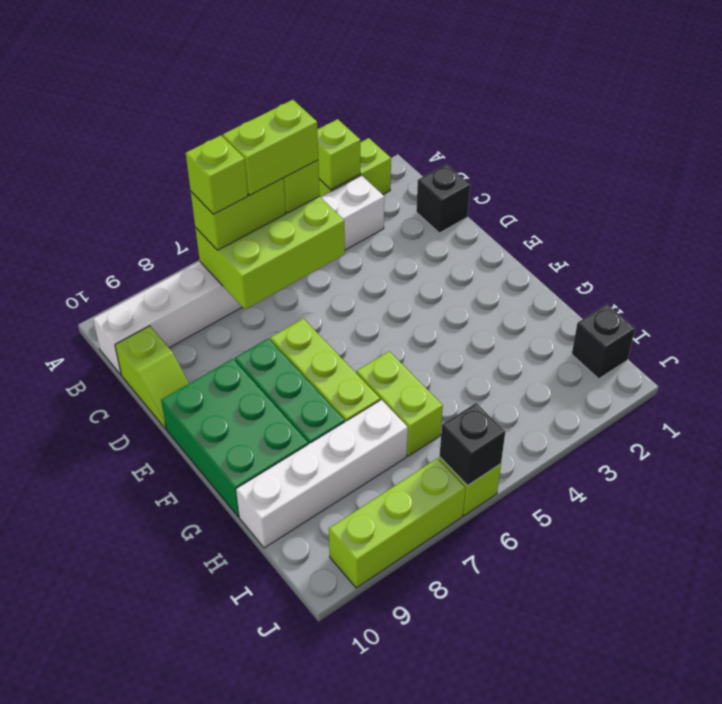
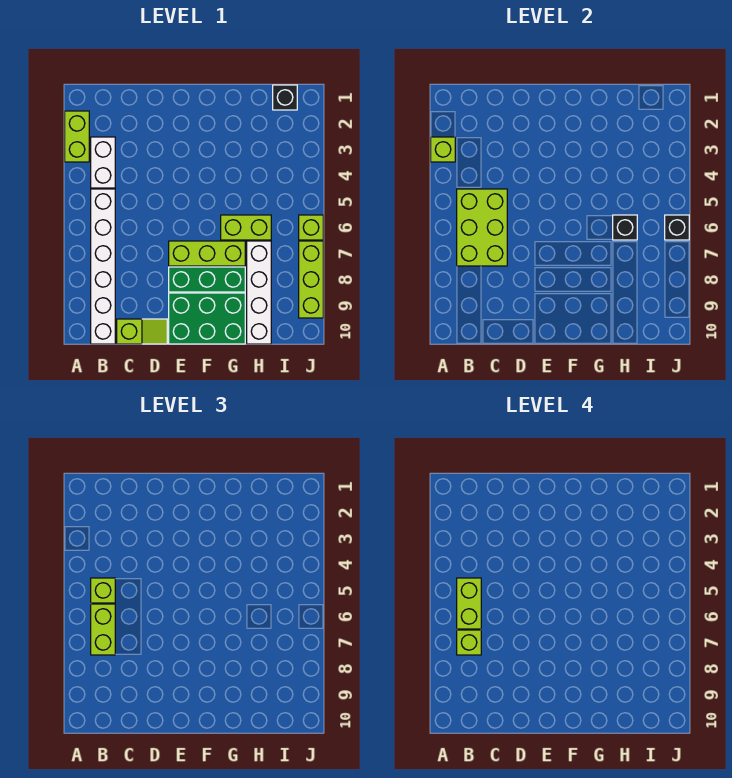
black 1x1 brick [416,164,470,233] -> black 1x1 brick moved to [613,215,637,240]

